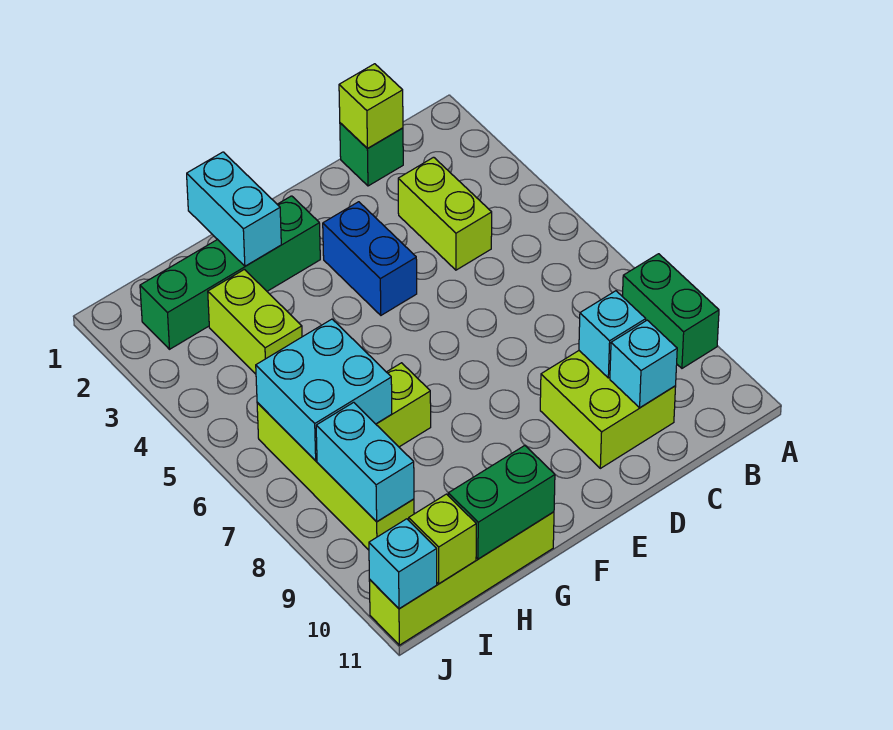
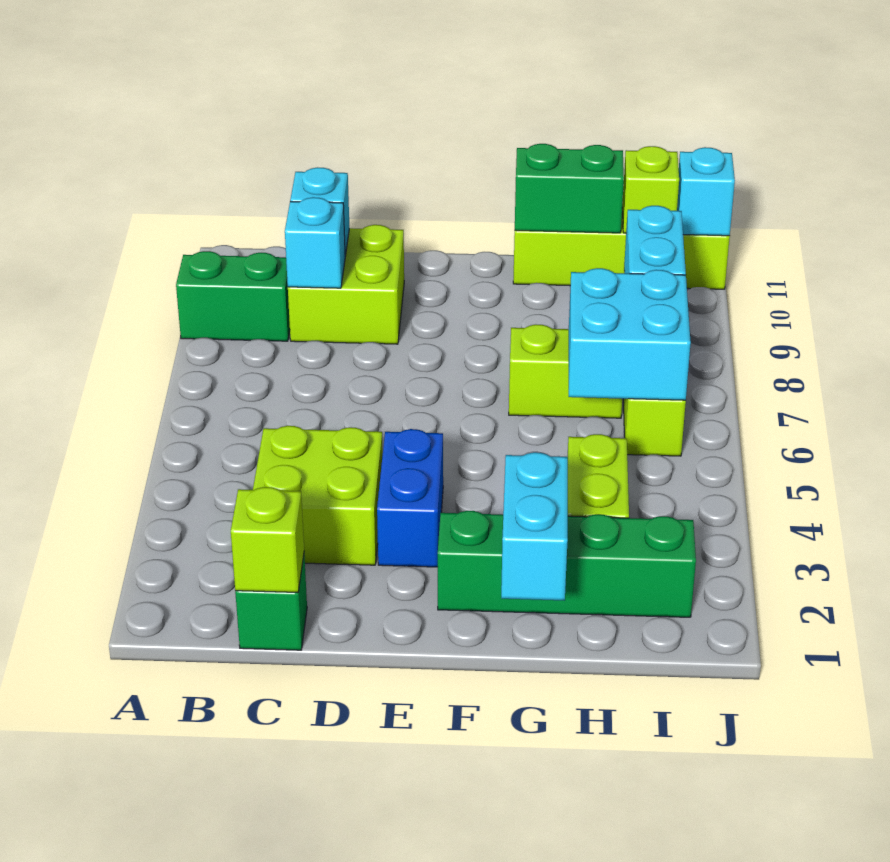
green 1x2 brick [622,254,719,368] -> green 1x2 brick turned to [176,251,290,341]
lime 1x2 brick [398,157,492,270] -> lime 2x2 brick [253,426,383,565]

